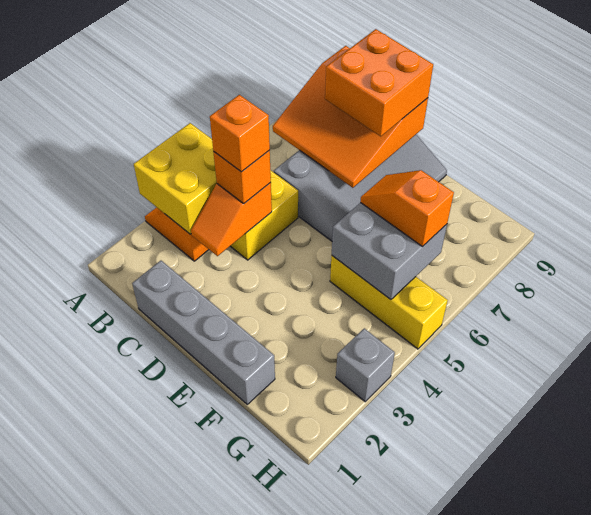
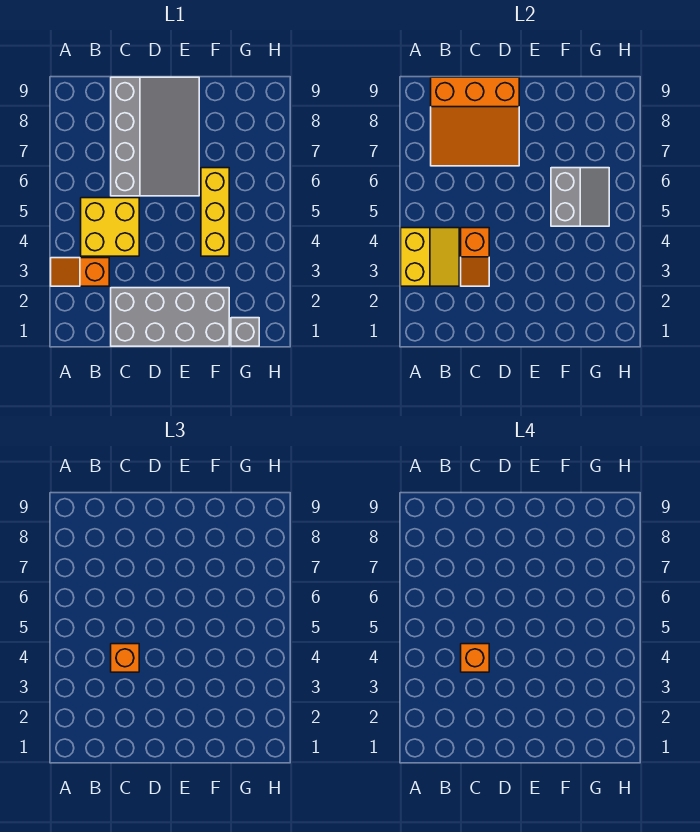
yellow 2x2 brick [134,123,217,234] -> yellow 2x2 slope [401,228,459,286]
grey 1x4 brick [132,261,275,404] -> grey 2x4 brick [111,288,229,346]
orange 2x2 brick [325,29,433,136] -> none
yellow 1x3 brick [330,255,448,349] -> yellow 1x3 brick turned to [201,168,229,256]
grey 2x2 brick [332,203,447,300] -> grey 2x2 slope [551,168,609,226]
orange 1x2 slope [360,170,454,246] -> none
grey 1x1 brick [336,328,395,402] -> grey 1x1 brick moved to [231,318,259,346]

